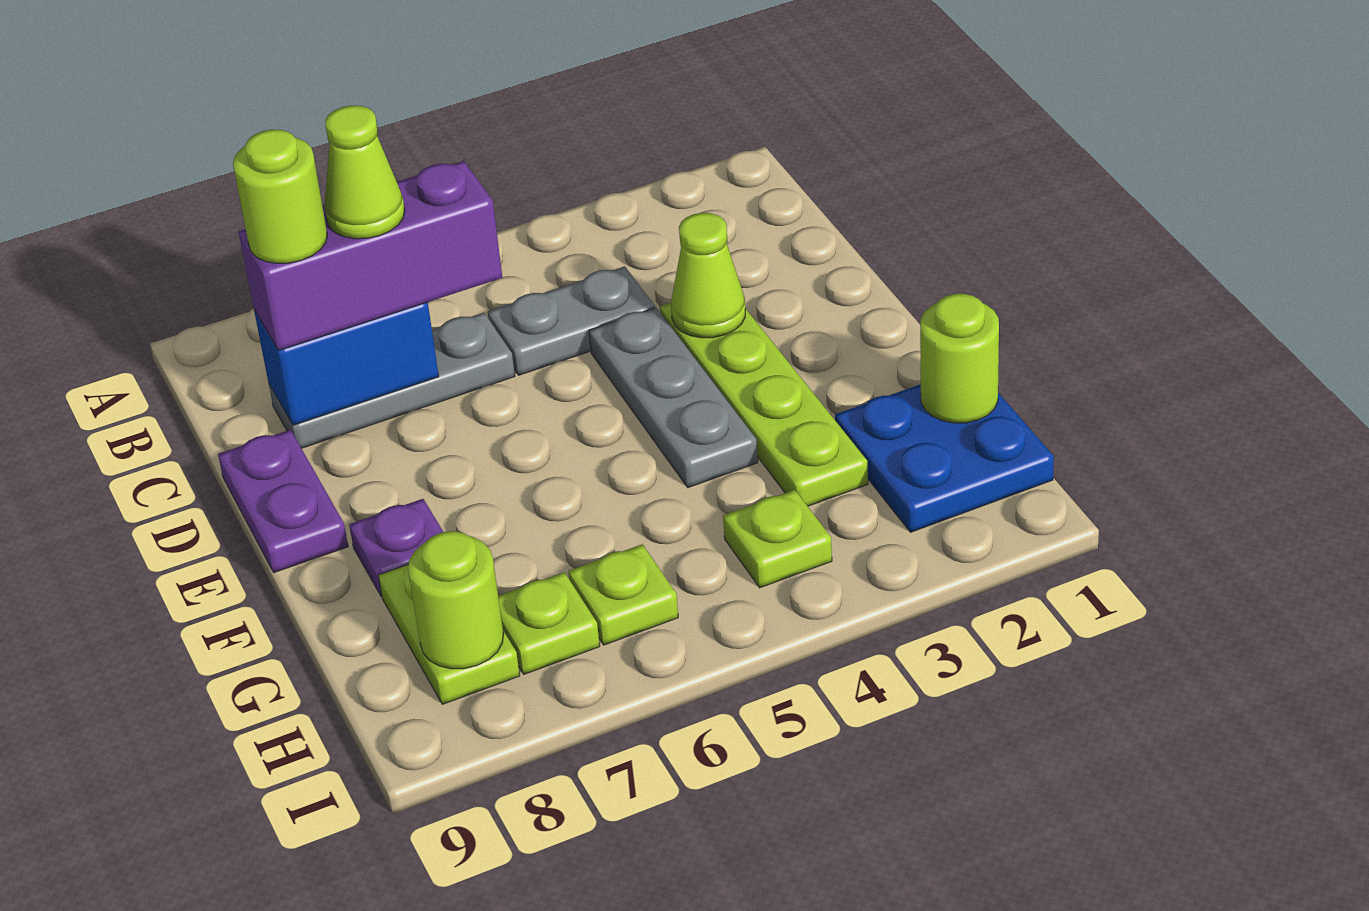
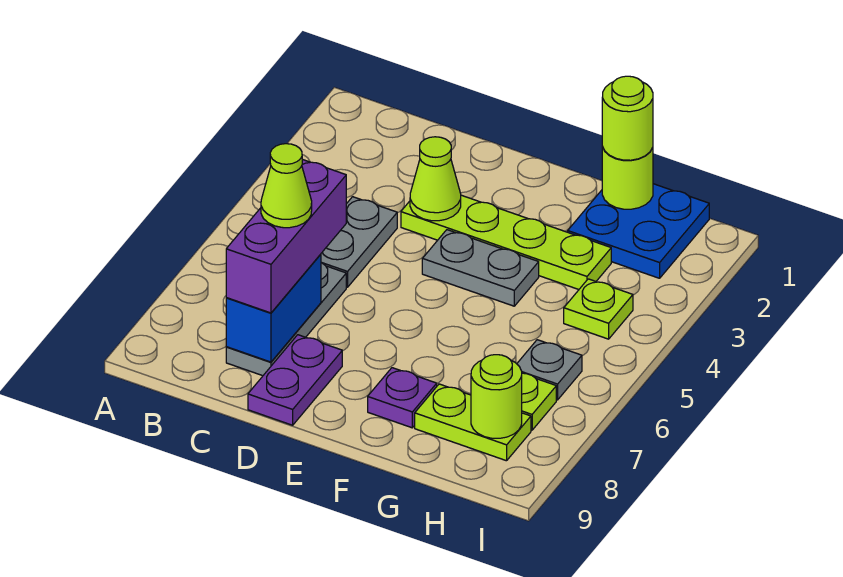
lime 1x1 round brick [233,130,327,263] -> lime 1x1 round brick moved to [602,76,653,160]
grey 1x3 plate [589,308,758,488] -> grey 1x2 plate [422,230,539,306]
purple 1x2 plate [218,430,348,573] -> purple 1x2 plate turned to [248,335,342,425]
lime 1x1 plate [568,544,678,645] -> grey 1x1 plate [517,340,582,400]

